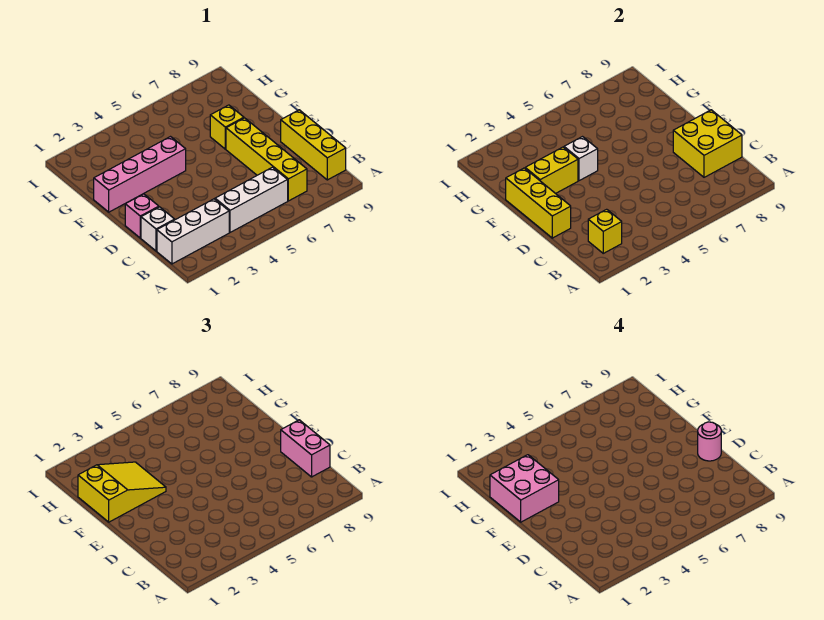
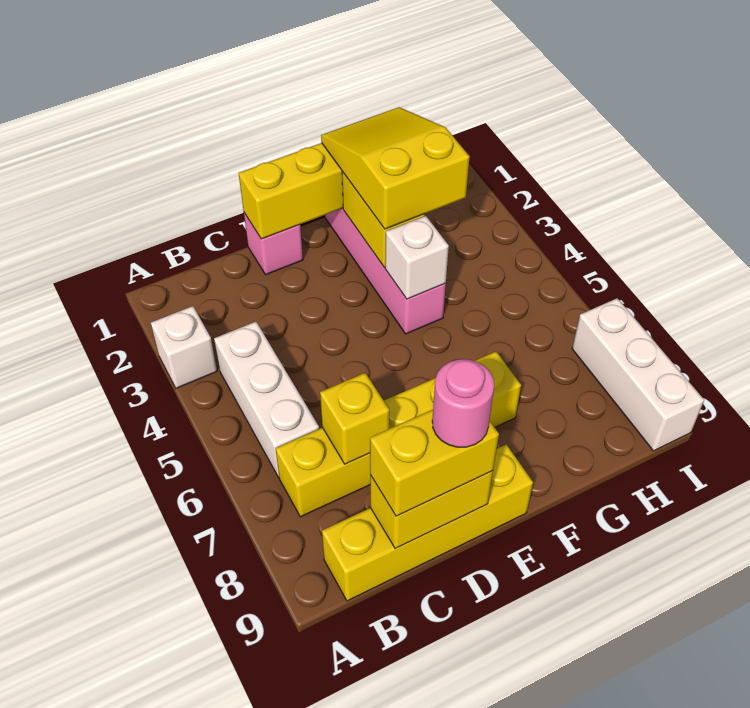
white 1x3 brick [157,199,229,264] -> white 1x3 brick moved to [572,298,704,451]
yellow 1x1 brick [588,209,622,253] -> yellow 1x1 brick moved to [320,373,389,464]
yellow 1x3 brick [281,110,346,180] -> yellow 1x4 brick [322,444,533,601]
white 1x1 brick [141,207,175,251] -> white 1x1 brick moved to [151,306,217,388]
yellow 2x2 brick [673,110,742,177] -> yellow 1x2 brick [370,471,493,549]
pink 1x2 brick [281,420,330,477] -> yellow 1x2 brick [370,410,499,516]
yellow 2x3 slope [78,462,166,522] -> yellow 2x3 slope turned to [321,107,470,229]
pink 2x2 brick [490,455,559,522] -> none

